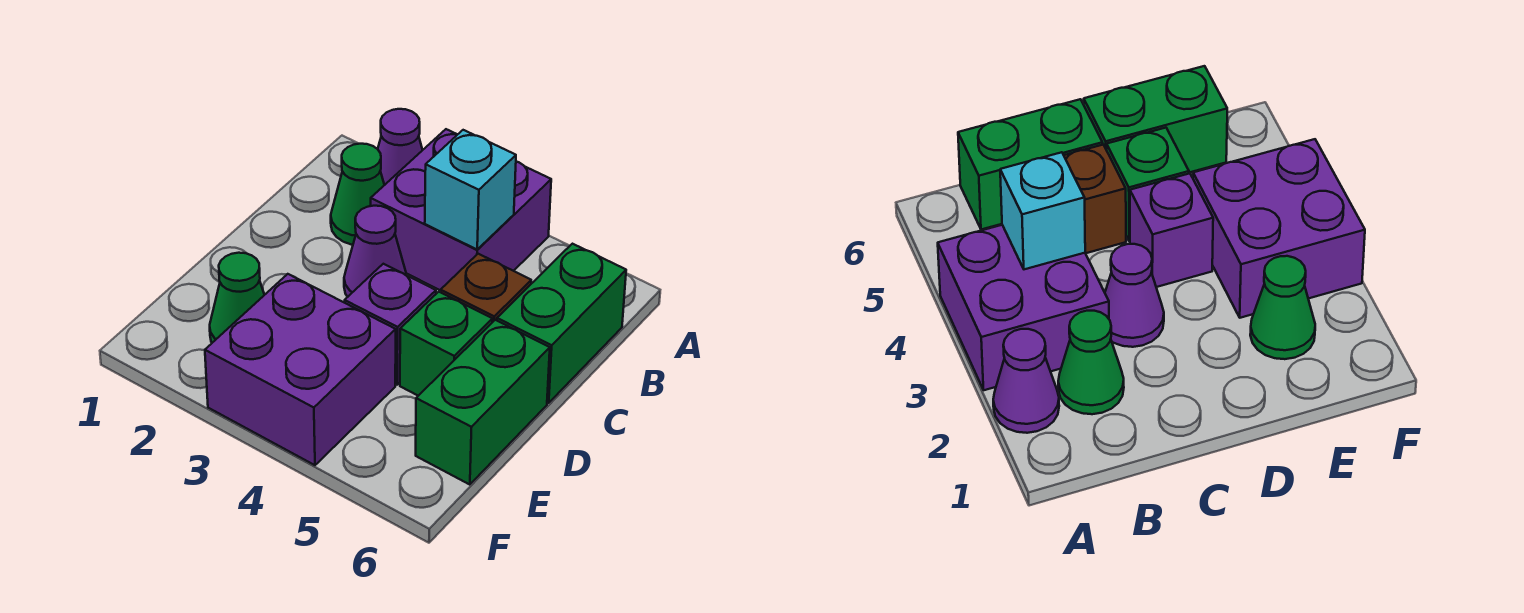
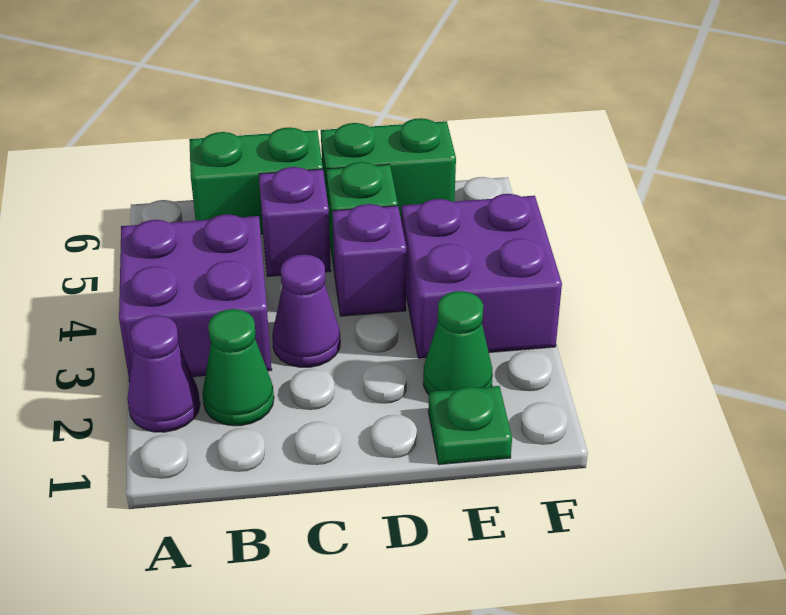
cyan 1x1 brick [425,130,516,250] -> none
brown 1x1 brick [441,254,531,322] -> purple 1x1 brick [259,167,331,276]
none -> green 1x1 plate [428,386,512,465]

